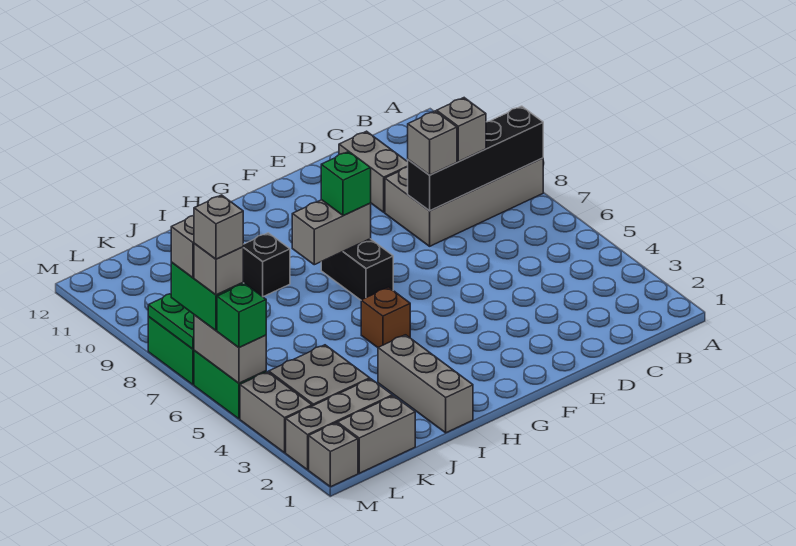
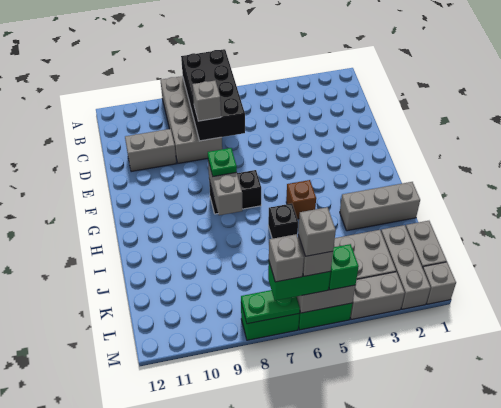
black 1x4 brick [408,106,543,211] -> black 2x4 brick [181,49,245,141]
grey 1x1 brick [437,98,486,162] -> none
green 1x1 brick [321,152,371,216] -> green 1x1 plate [208,148,237,176]
black 1x1 brick [243,233,290,297] -> black 1x1 brick moved to [268,203,298,239]

